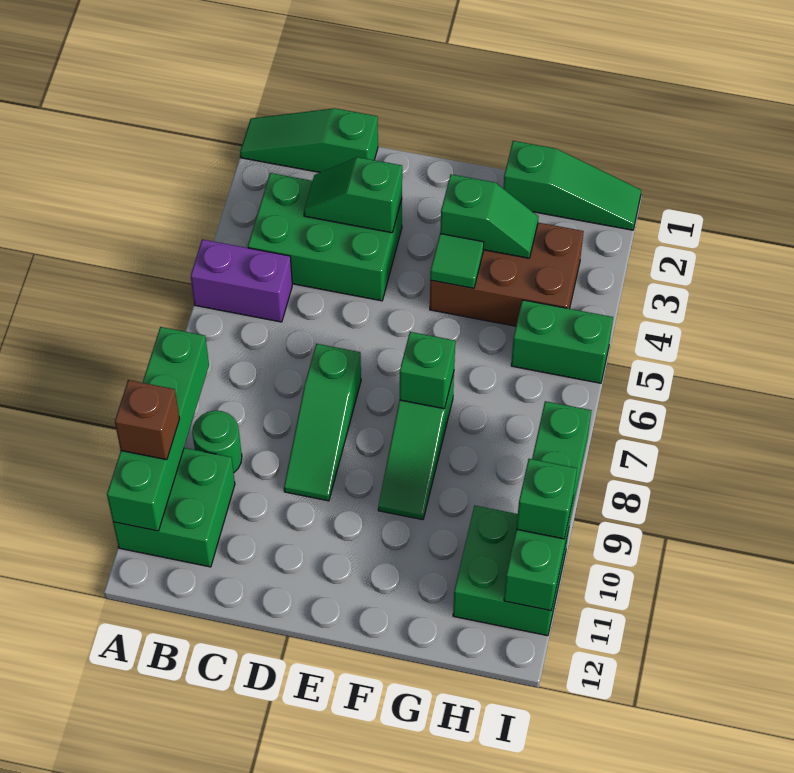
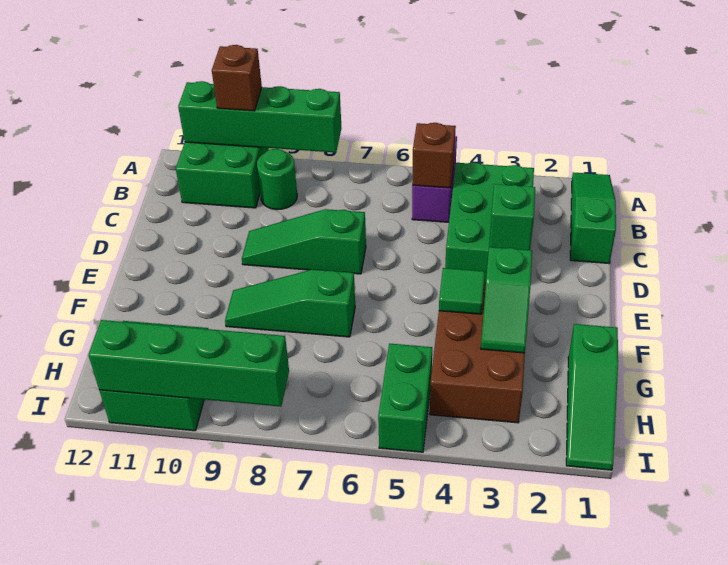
none -> brown 1x1 brick [412,123,456,188]
green 1x1 brick [400,332,455,409] -> none
green 1x1 brick [516,459,577,539] -> none

